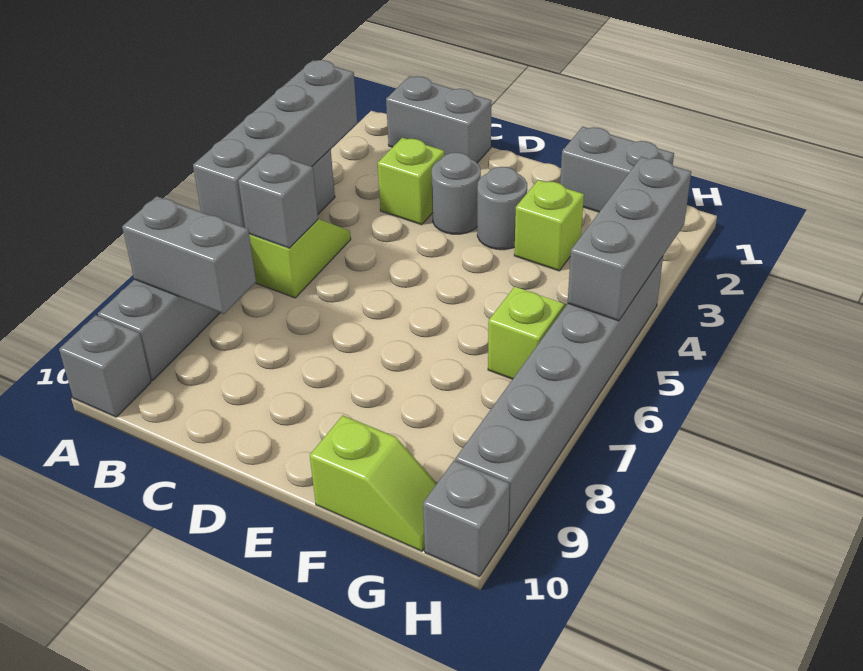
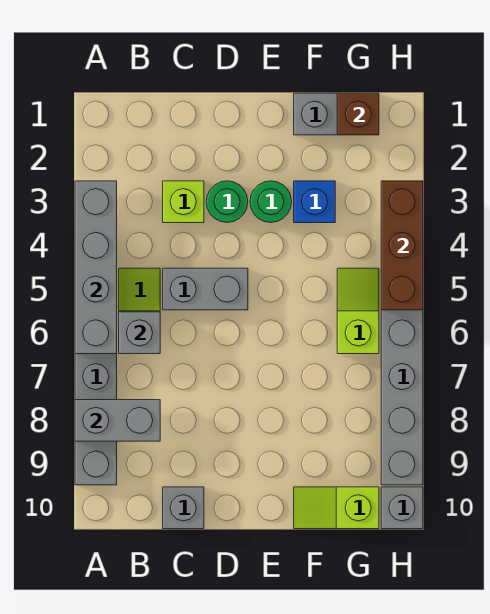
grey 1x1 brick [59,315,151,417] -> grey 1x1 brick moved to [163,487,204,529]
grey 1x2 brick [386,76,491,163] -> grey 1x2 brick moved to [163,268,248,310]
grey 1x1 round brick [431,152,481,234] -> green 1x1 round brick [206,181,248,223]
grey 1x1 round brick [477,167,527,250] -> green 1x1 round brick [250,181,292,223]
lime 1x1 brick [514,180,584,271] -> blue 1x1 brick [294,181,335,223]
lime 1x2 slope [310,415,437,551] -> lime 1x2 slope turned to [294,487,379,529]
none -> brown 1x1 brick [337,93,379,135]
grey 1x3 brick [568,157,691,321] -> brown 1x3 brick [381,181,423,310]

